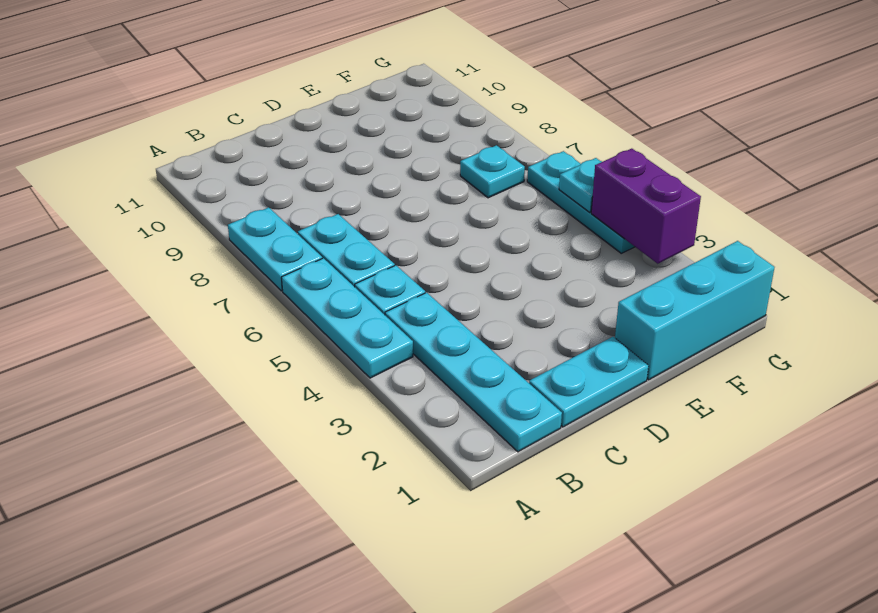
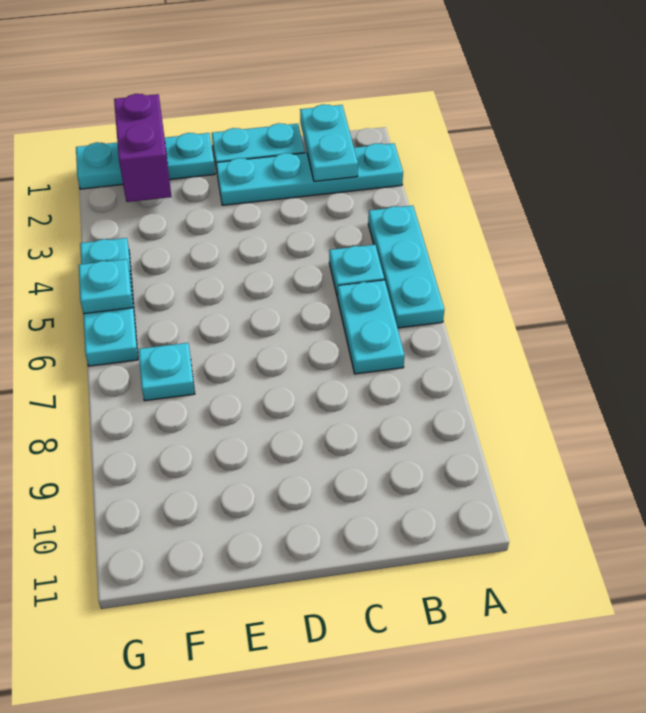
cyan 1x2 plate [228,207,322,291] -> cyan 1x2 plate moved to [300,104,358,181]
cyan 1x4 plate [385,292,562,452] -> cyan 1x4 plate turned to [216,143,403,205]
cyan 1x3 brick [615,241,775,380] -> cyan 1x3 plate [76,133,215,189]
purple 1x2 brick [591,149,701,264] -> purple 1x2 brick moved to [114,94,171,202]

